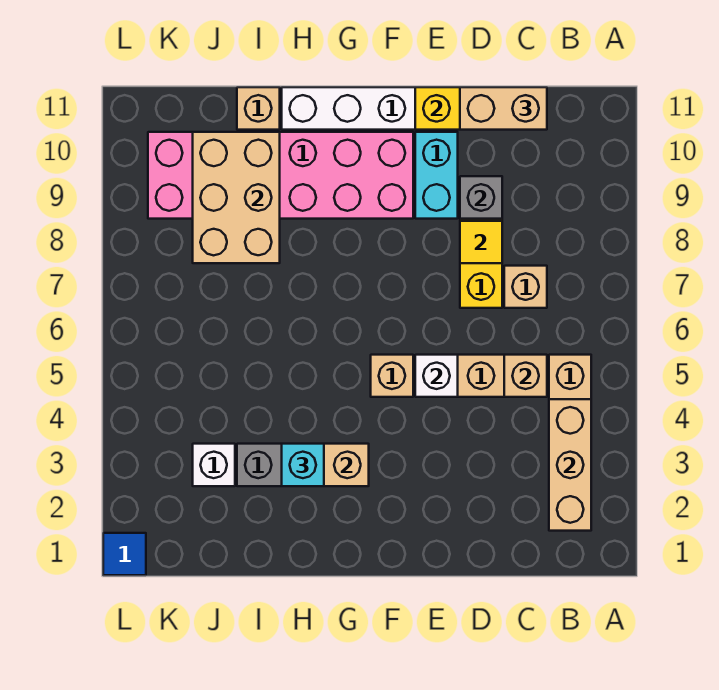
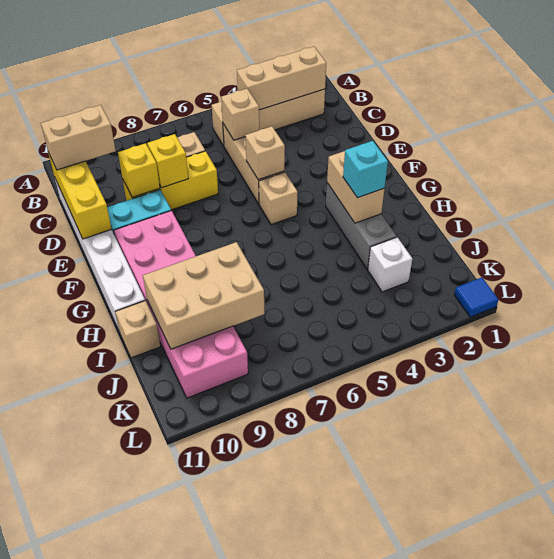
tan 1x2 brick [460,87,547,130] -> tan 1x2 brick turned to [41,105,116,170]
yellow 1x1 tile [460,221,502,263] -> yellow 1x1 brick [147,134,188,188]
grey 1x1 brick [460,176,502,219] -> yellow 1x1 brick [118,143,160,197]
white 1x1 brick [415,355,458,397] -> tan 1x1 brick [245,126,285,180]

